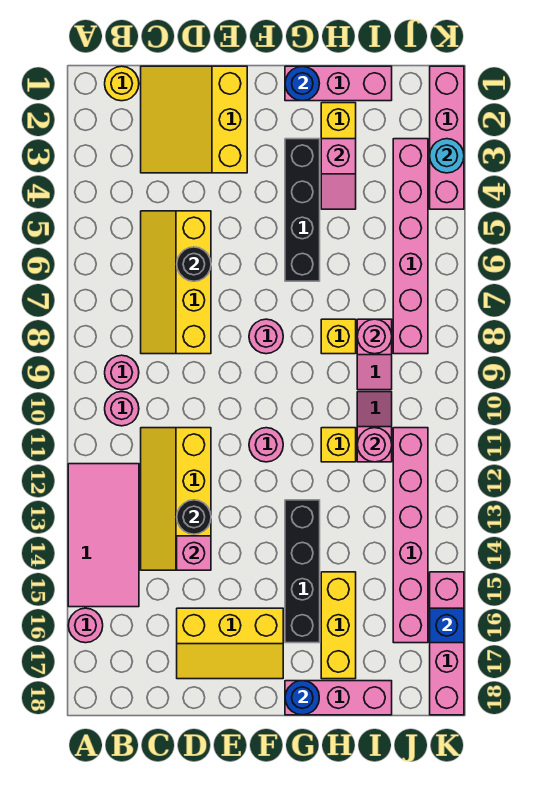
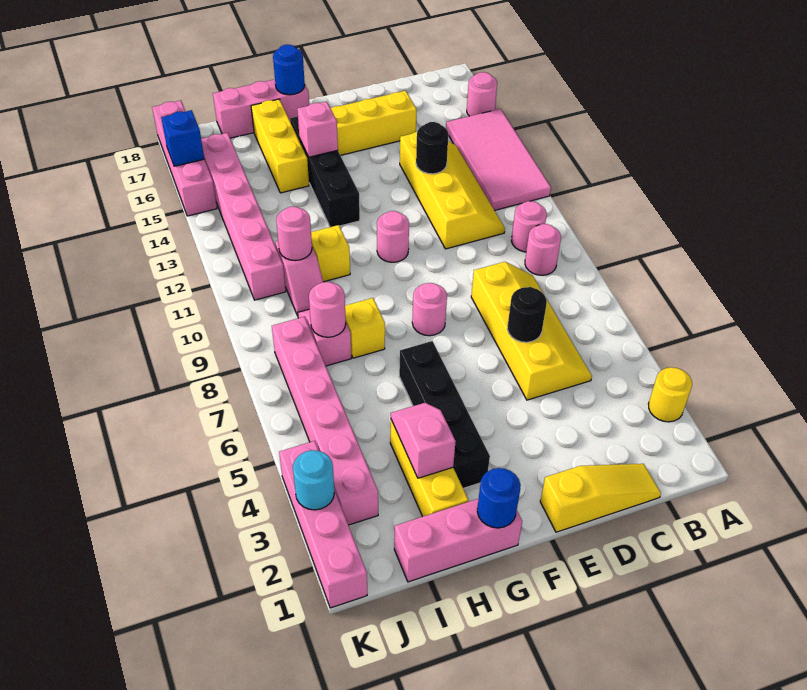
yellow 1x1 round brick [105,66,139,101] -> yellow 1x1 round brick moved to [649,367,692,422]
yellow 3x3 slope [141,66,247,173] -> yellow 1x3 slope [540,464,661,532]
pink 1x1 brick [177,536,211,570] -> pink 1x1 brick moved to [297,102,338,157]

